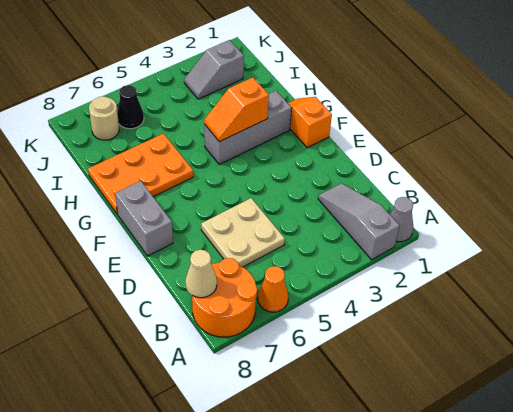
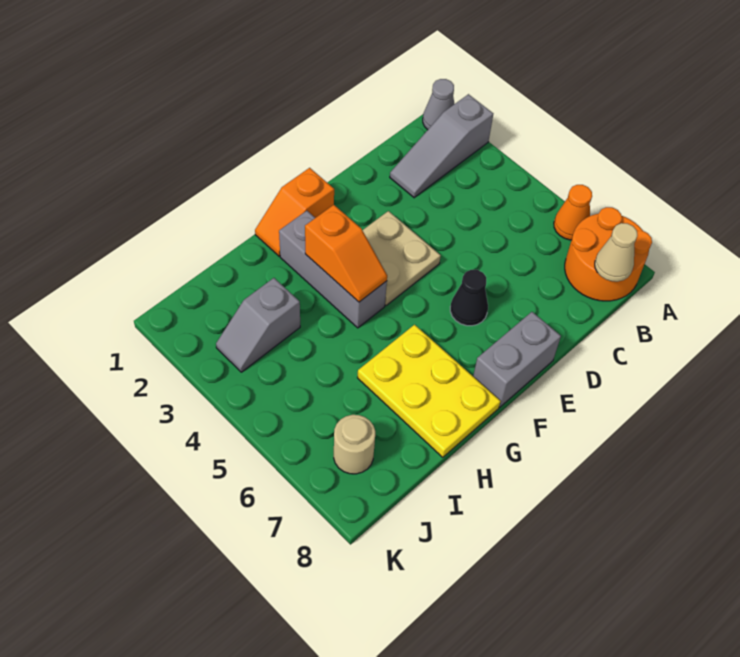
tan 2x2 plate [201,198,285,267] -> tan 2x2 plate moved to [362,211,441,306]
orange 2x3 plate [88,134,193,214] -> yellow 2x3 plate [358,325,501,457]
grey 1x2 slope [184,40,244,99] -> grey 1x2 slope turned to [216,278,300,372]
black 1x1 cone [117,85,144,129] -> black 1x1 cone moved to [450,270,488,326]

